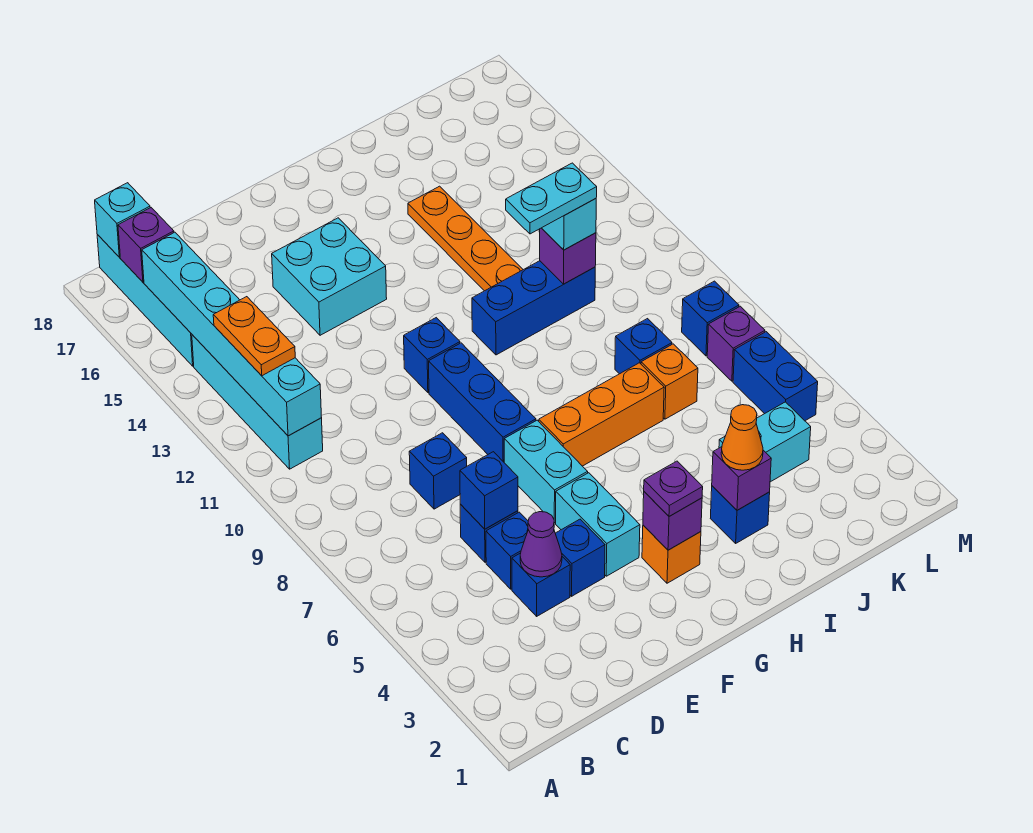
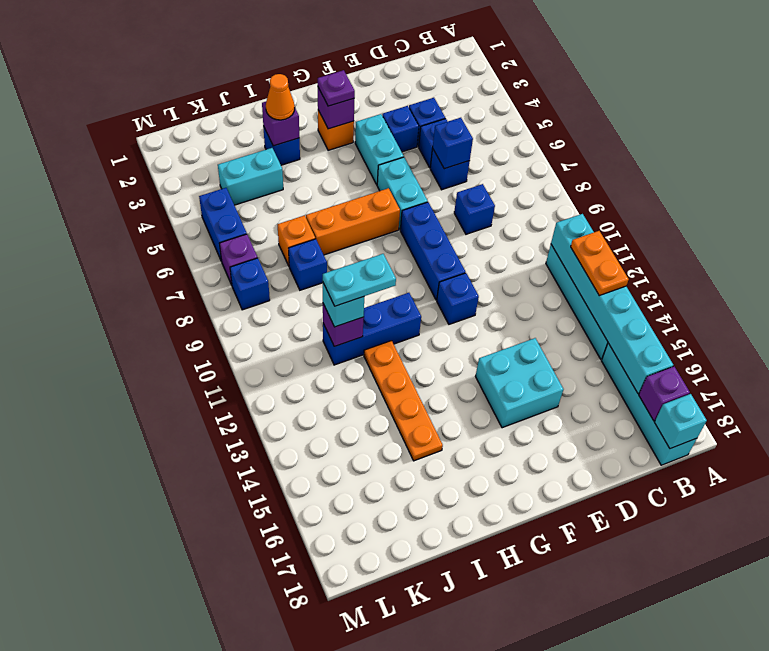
purple 1x1 cone [520,512,562,577] -> none

